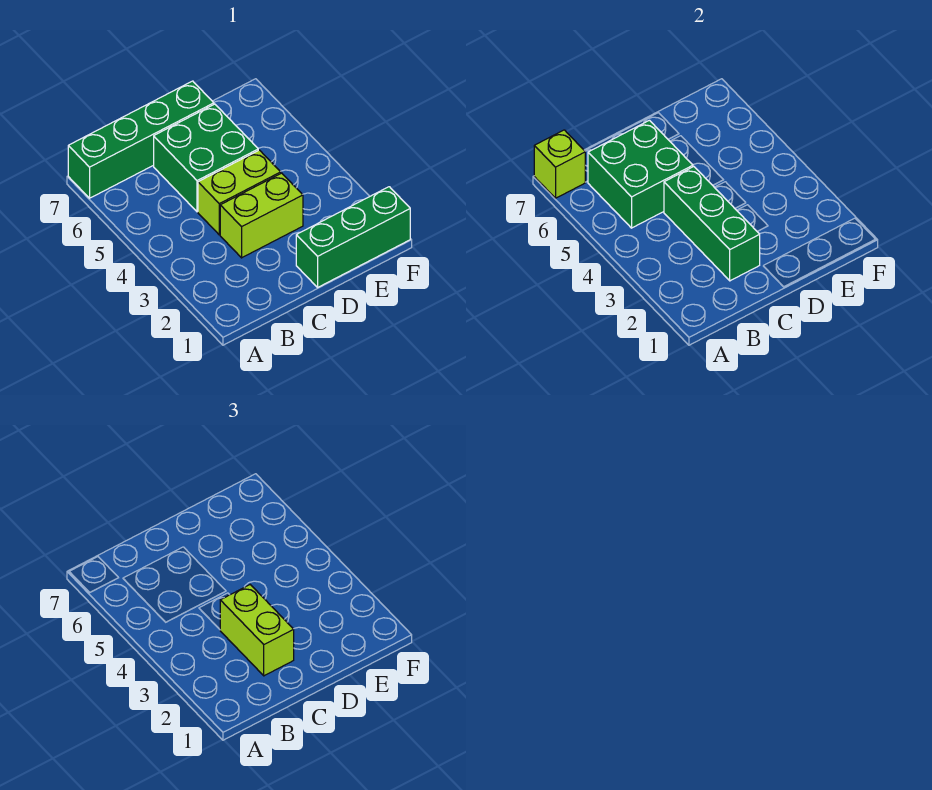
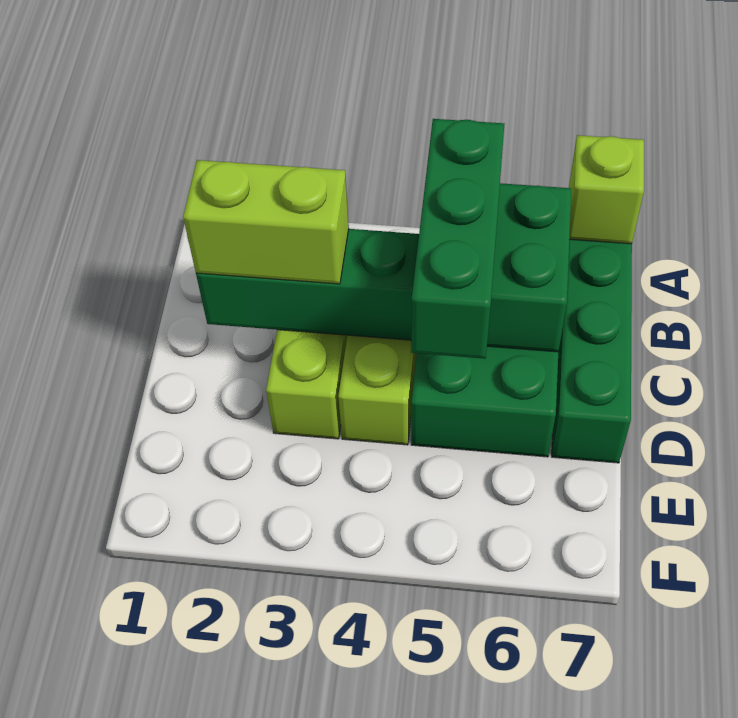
green 1x3 brick [296,187,410,287] -> green 1x3 brick moved to [411,119,504,359]

